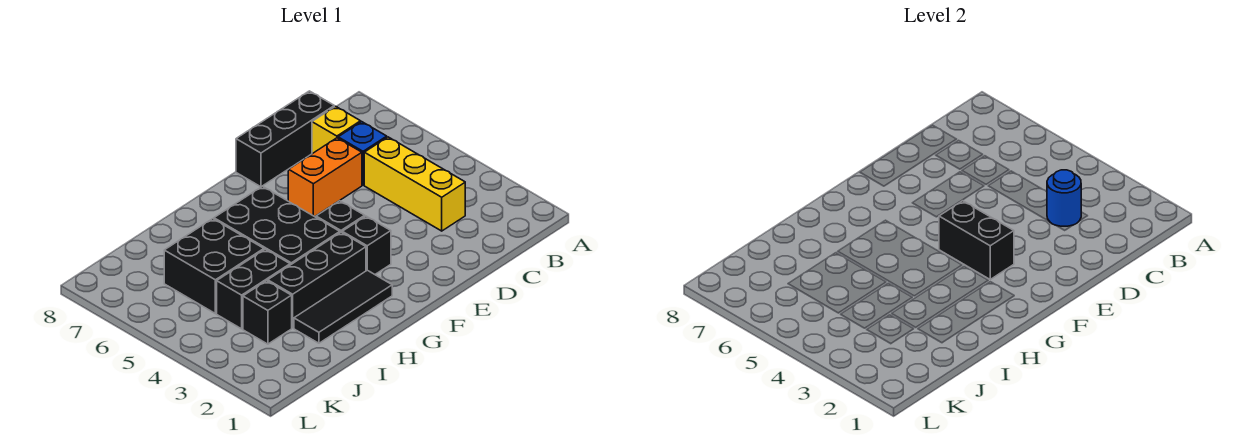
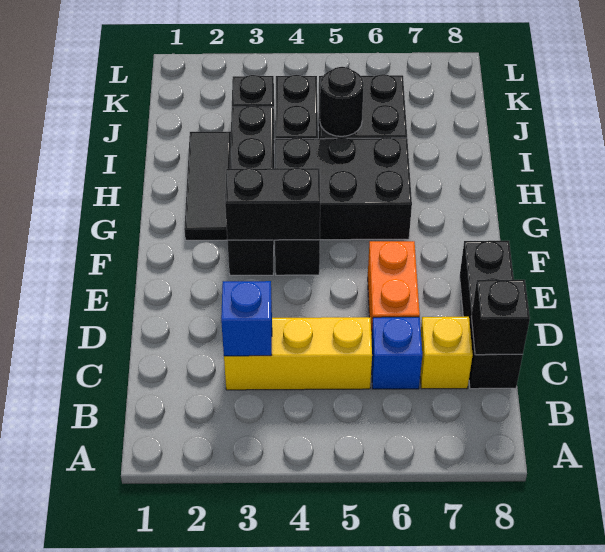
blue 1x1 round brick [1047,170,1081,226] -> blue 1x1 brick [221,281,272,356]
none -> black 1x1 brick [471,280,530,355]
none -> black 1x1 round brick [320,67,364,136]

